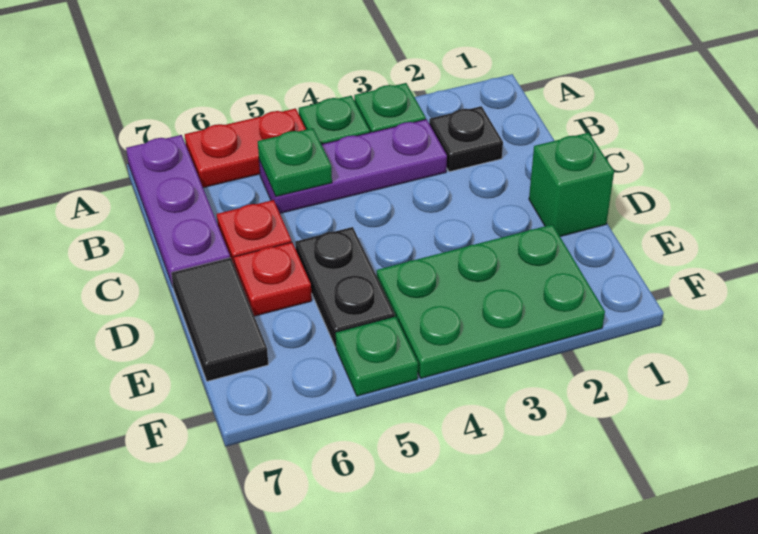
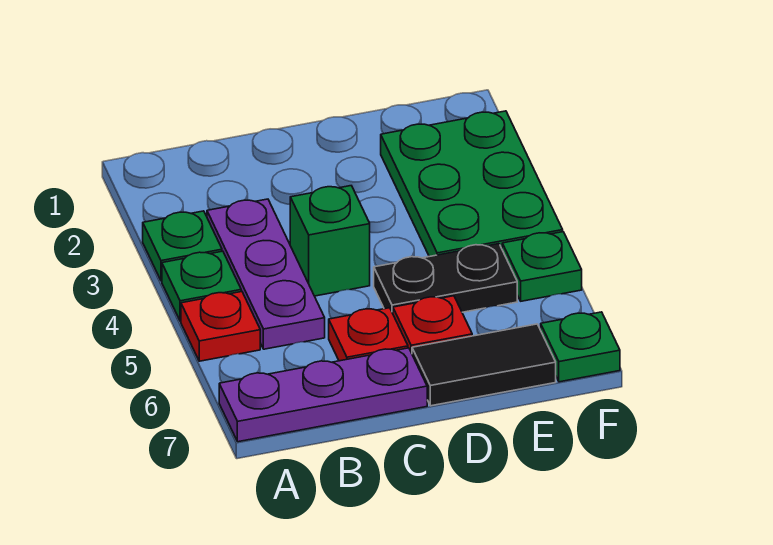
red 1x2 plate [185,108,306,188] -> red 1x1 plate [181,291,260,361]
black 1x1 plate [429,106,503,172] -> none
green 1x1 plate [258,128,332,196] -> green 1x1 plate moved to [541,312,620,382]
green 1x1 brick [529,133,614,237] -> green 1x1 brick moved to [290,186,370,296]

